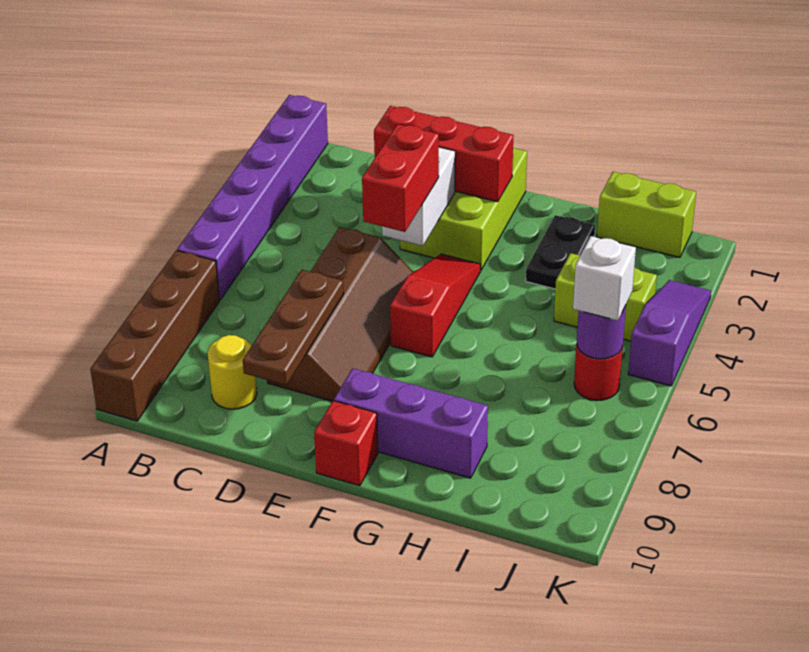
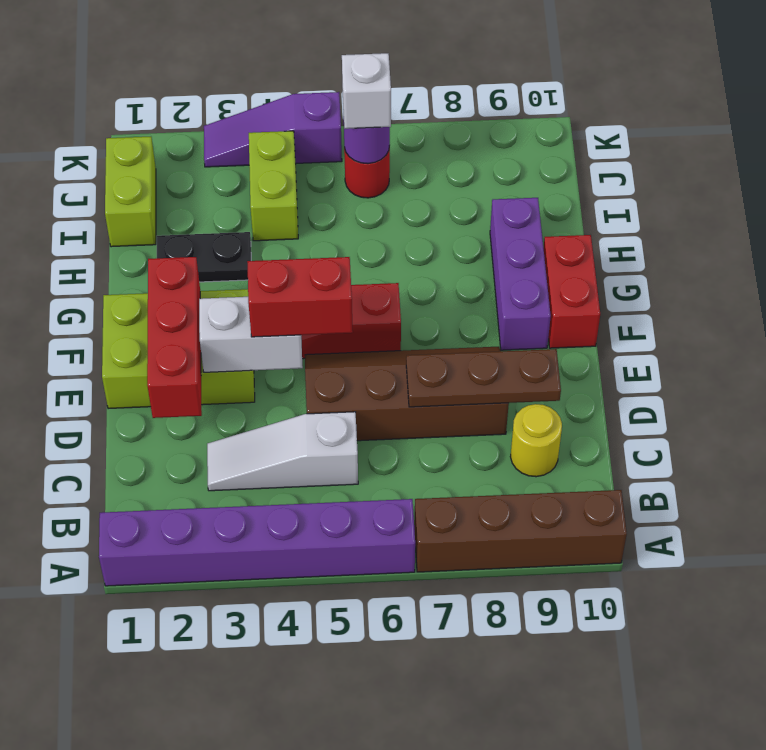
none -> white 1x3 slope [207,412,358,491]
red 1x1 brick [314,401,378,486] -> red 1x2 brick [544,235,600,348]

